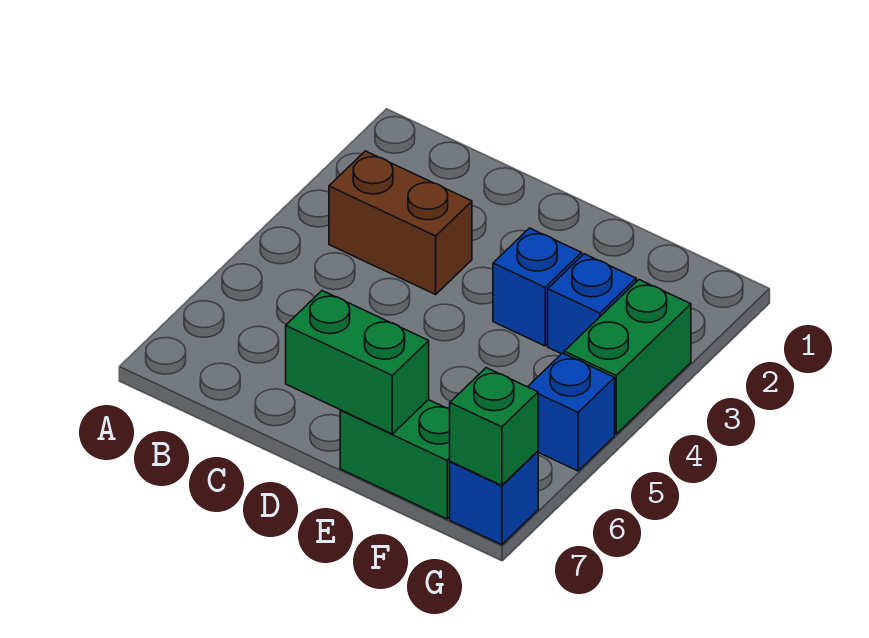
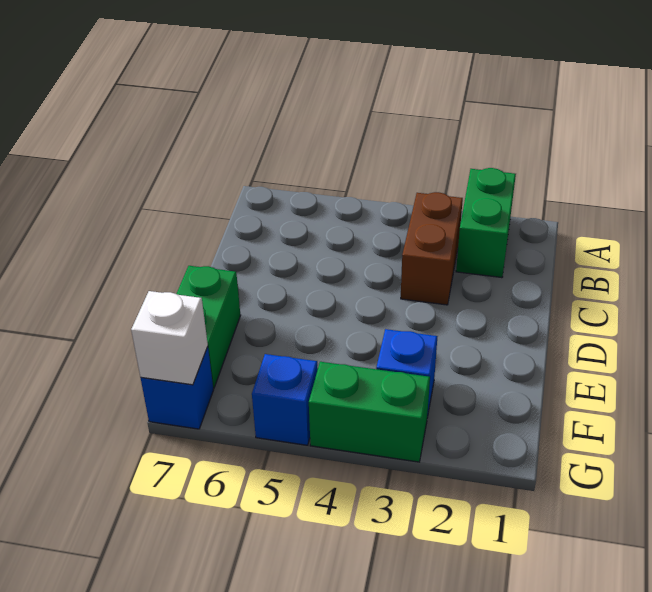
green 1x2 brick [286,291,429,434] -> green 1x2 brick moved to [456,168,516,278]
blue 1x1 brick [493,228,582,346] -> none
green 1x1 brick [450,368,538,485] -> white 1x1 brick [131,291,208,385]

